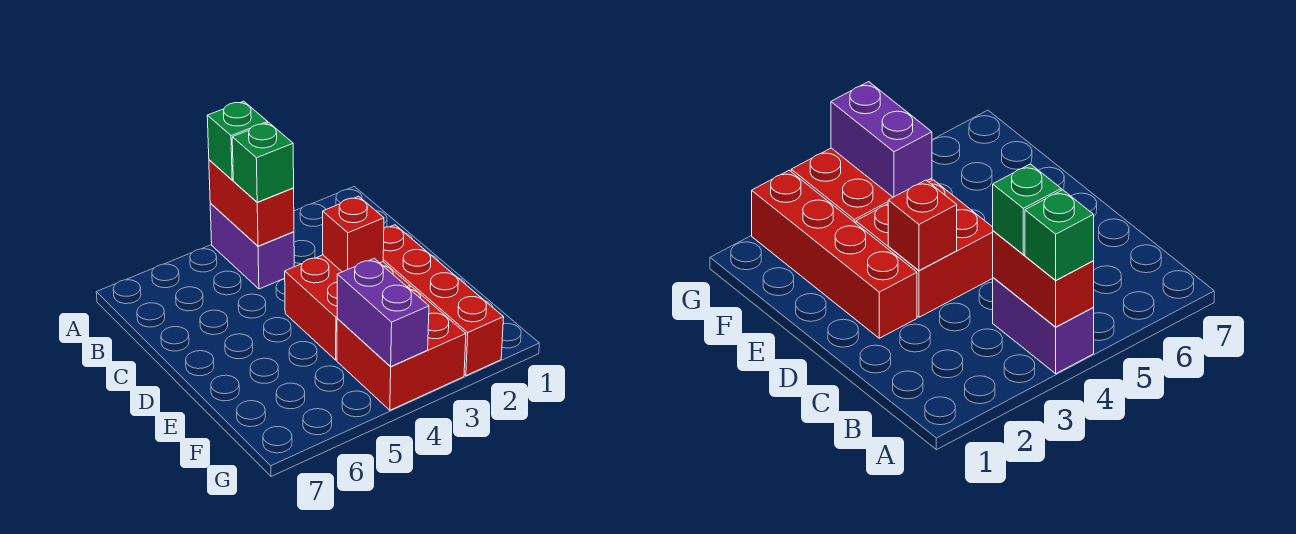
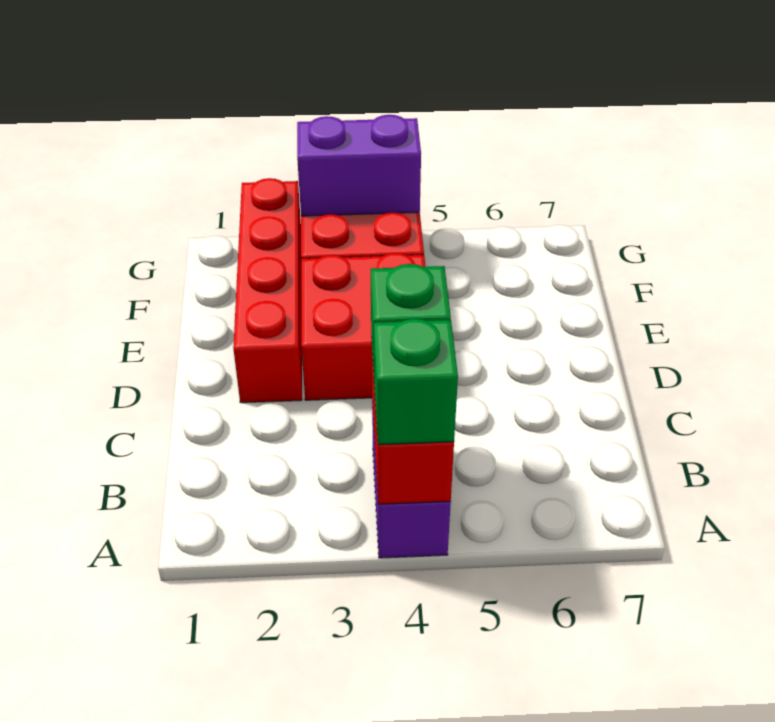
red 1x1 brick [323,196,384,272] -> none
purple 1x2 brick [337,258,429,367] -> purple 1x2 brick turned to [297,115,421,216]

